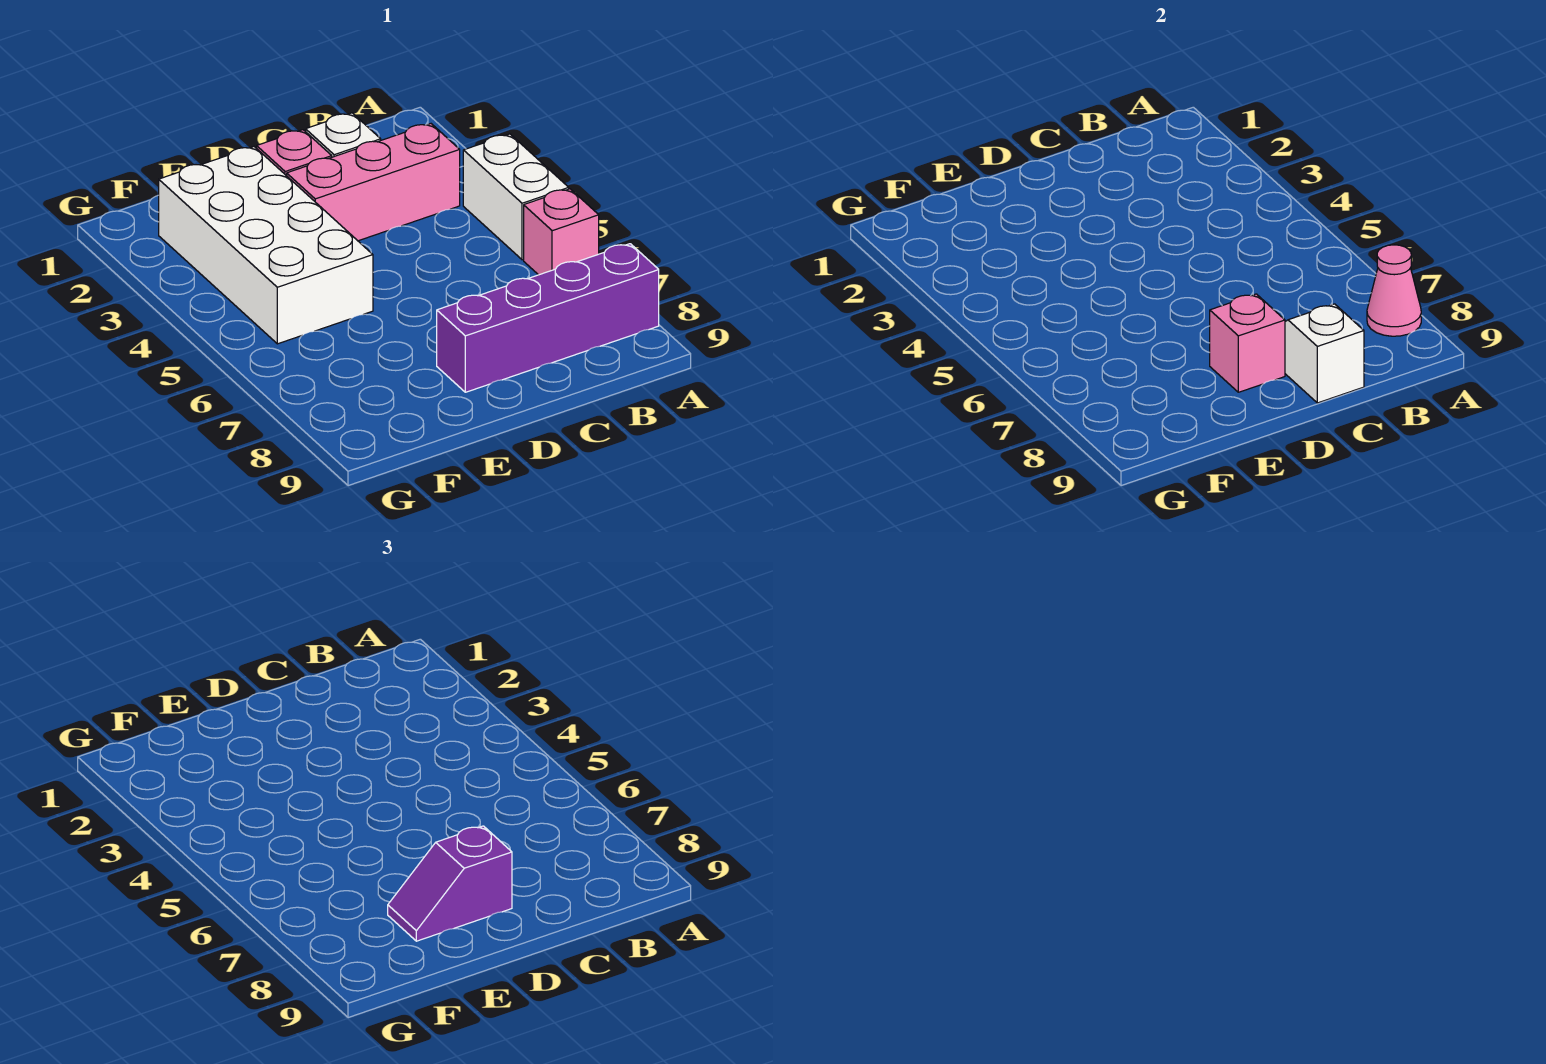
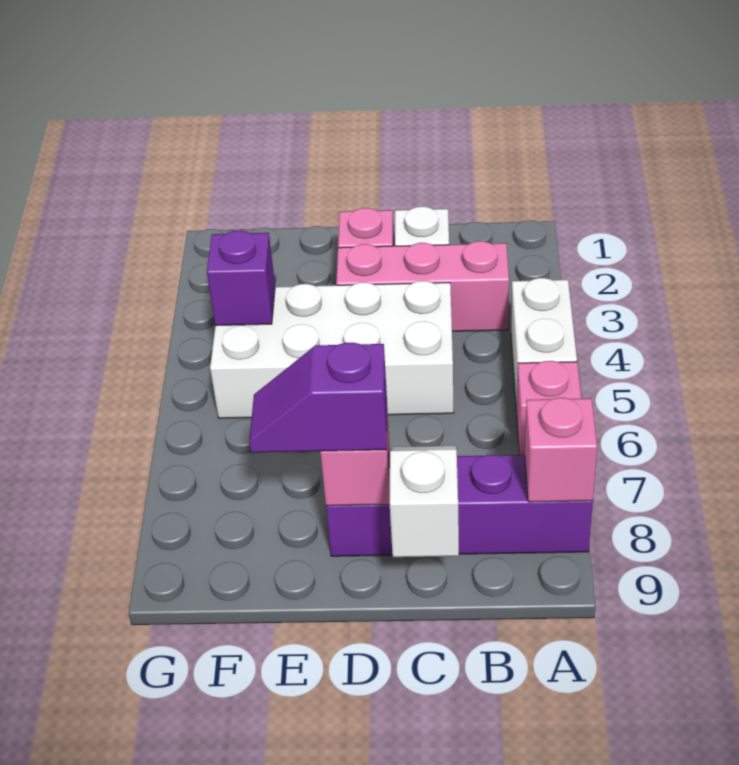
pink 1x1 cone [1367,245,1421,336] -> pink 1x1 brick [525,398,597,502]
white 2x4 brick [159,147,373,344] -> white 2x4 brick turned to [210,281,454,418]
none -> purple 1x1 brick [207,230,275,326]

